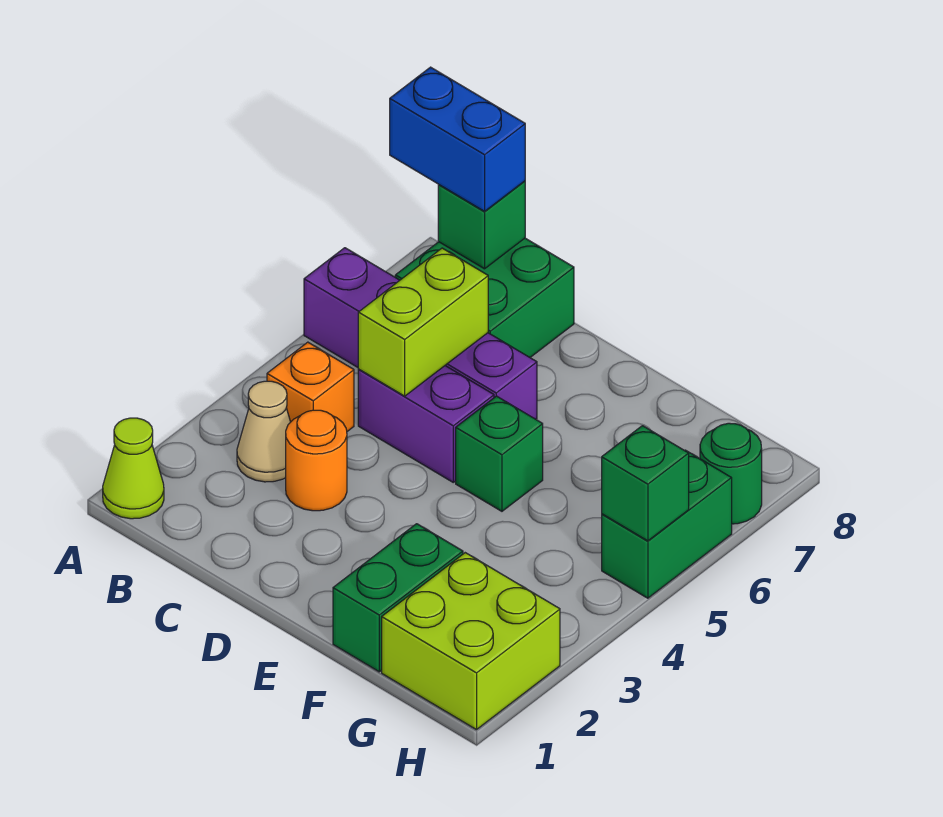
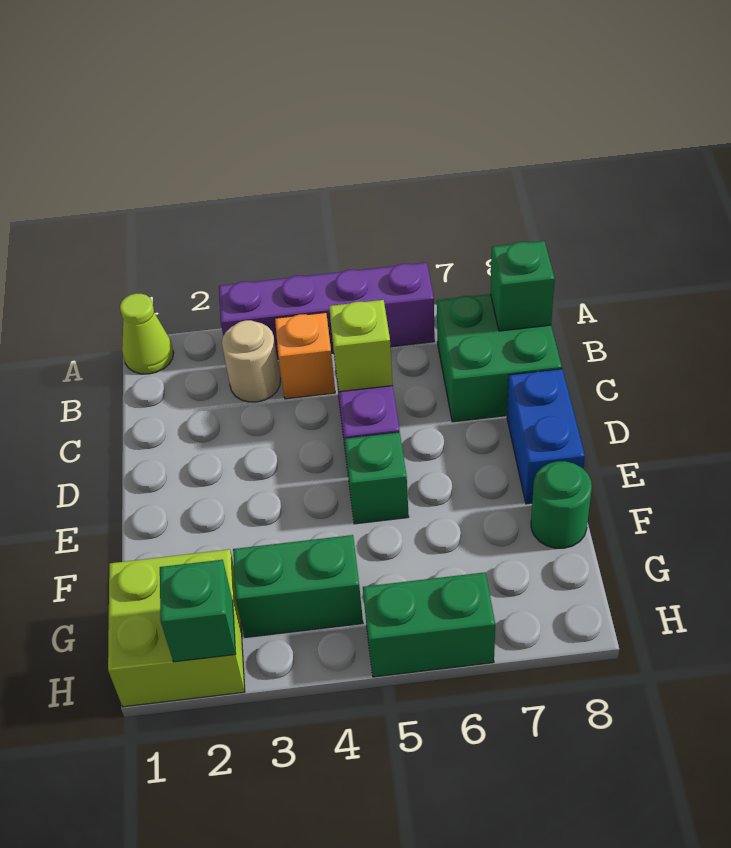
purple 1x4 brick [304,248,537,419] -> purple 1x4 brick turned to [219,263,435,360]
blue 1x2 brick [390,67,525,211] -> blue 1x2 brick moved to [507,369,585,504]
tan 1x1 cone [237,381,290,482] -> tan 1x1 round brick [222,320,280,402]
orange 1x1 round brick [286,410,347,511] -> none
lime 1x2 brick [358,248,488,396] -> lime 1x1 brick [329,300,393,392]
green 1x2 brick [333,524,463,672] -> green 1x2 brick moved to [233,535,363,637]
green 1x1 brick [602,426,689,541] -> green 1x1 brick moved to [160,560,236,662]
green 1x1 round brick [700,423,762,524] -> green 1x1 round brick moved to [531,461,592,548]

